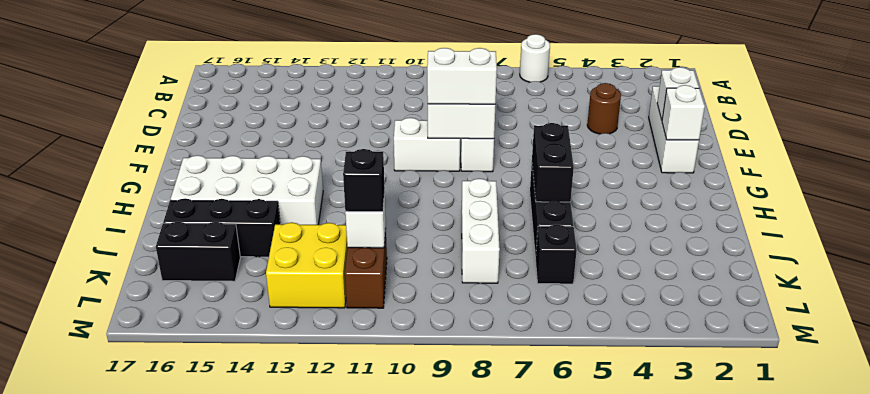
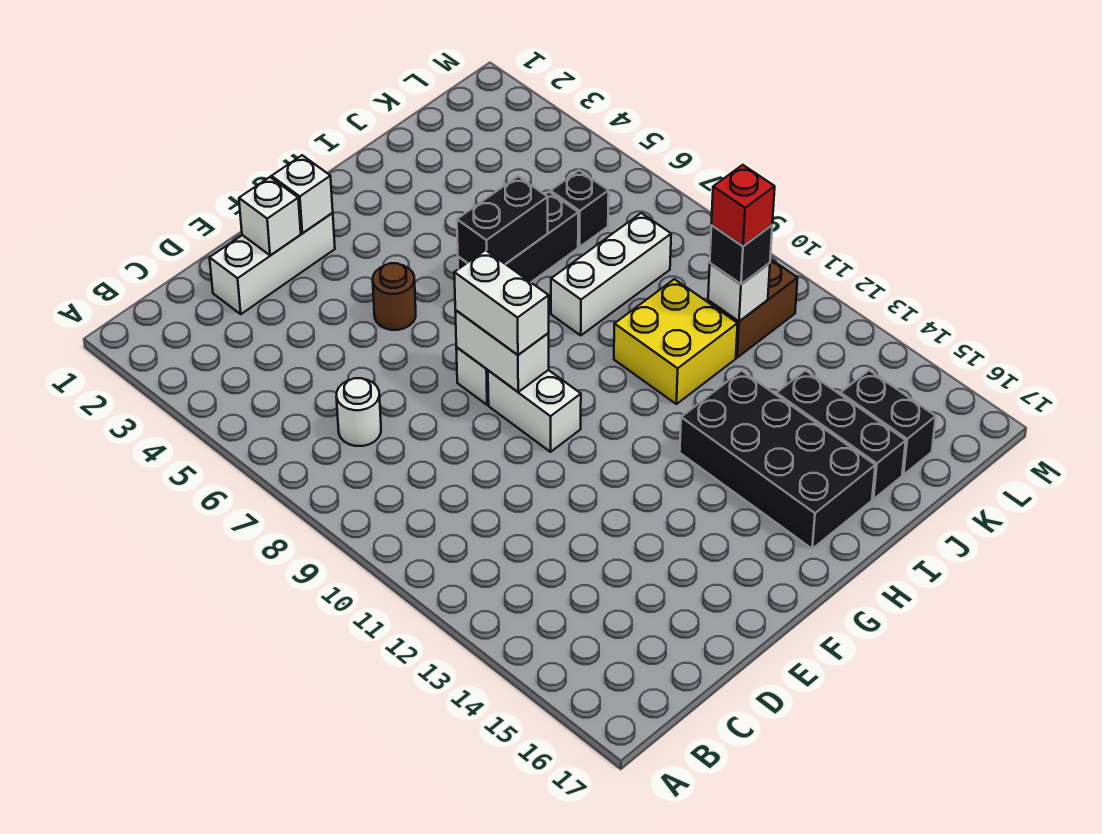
white 1x1 round brick [520,34,550,82] -> white 1x1 round brick moved to [336,378,381,446]
brown 1x1 round brick [587,83,621,134] -> brown 1x1 round brick moved to [373,263,416,330]
white 2x4 brick [170,155,323,225] -> black 2x4 brick [680,371,875,549]
none -> red 1x1 brick [711,165,775,246]
yellow 2x2 brick [266,222,347,308] -> yellow 2x2 brick moved to [614,279,738,404]

